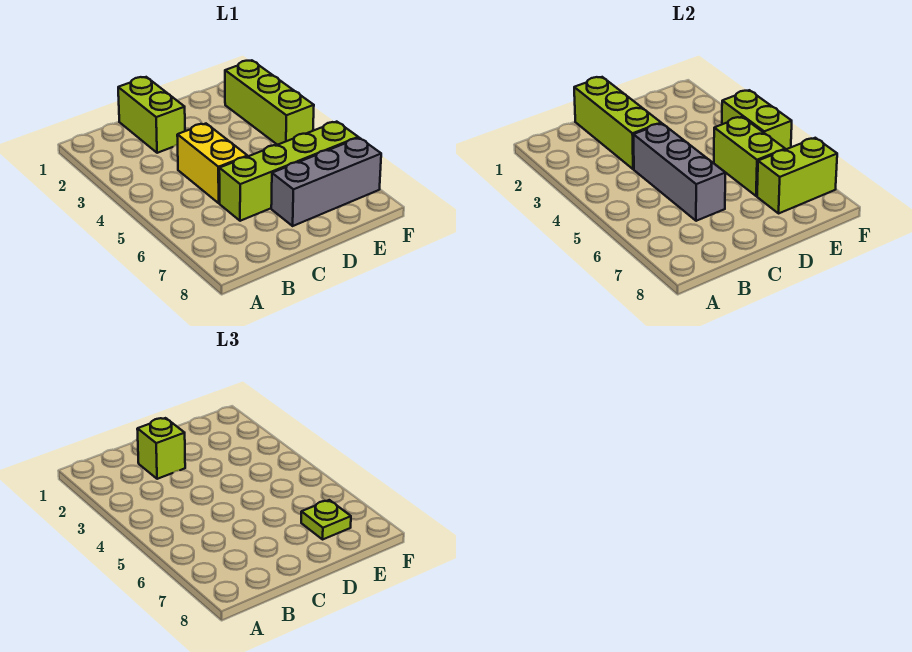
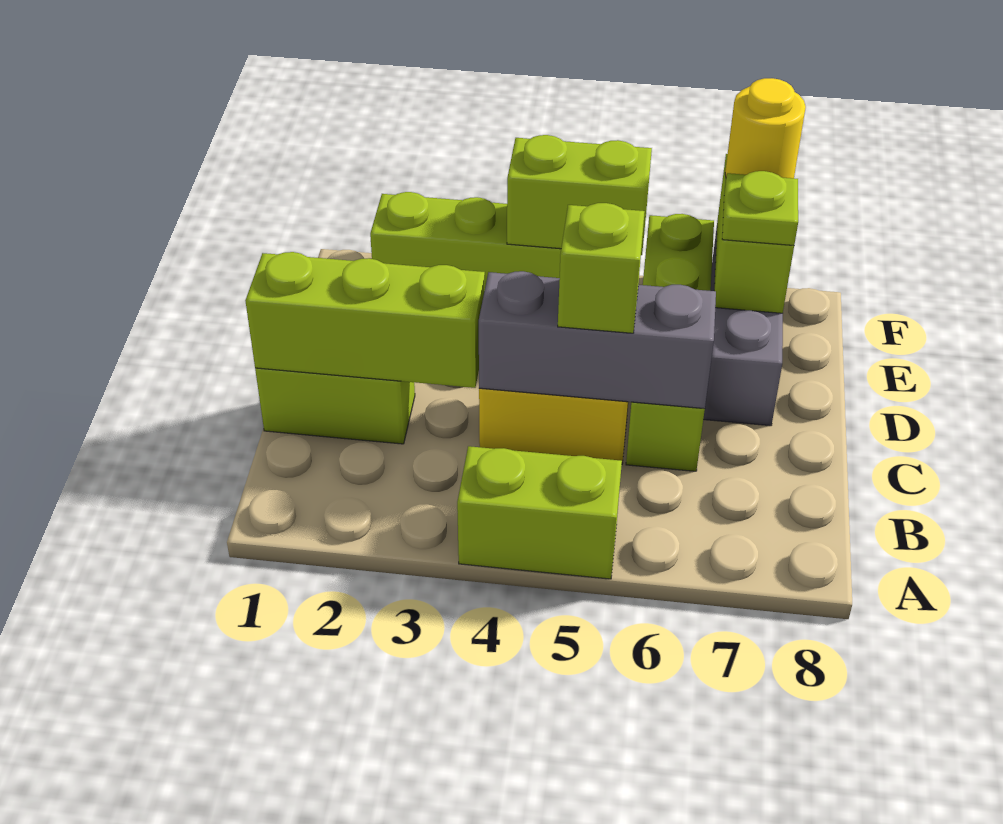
lime 1x1 brick [137,418,185,479] -> lime 1x1 brick moved to [558,203,645,333]
lime 1x2 brick [714,117,785,196] -> lime 1x2 brick moved to [457,446,622,579]
none -> yellow 1x1 round brick [725,78,806,178]

